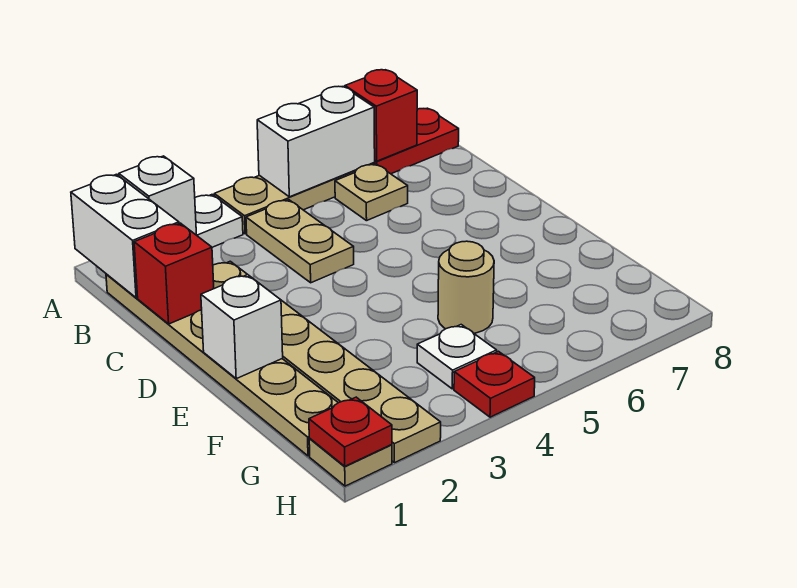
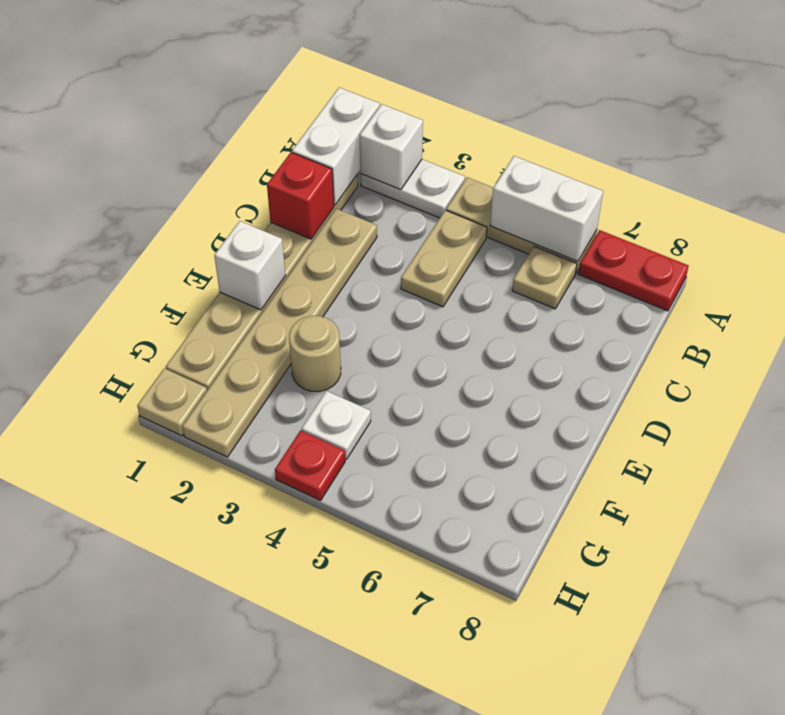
red 1x1 brick [345,70,417,161] -> none
tan 1x1 round brick [438,241,494,333] -> tan 1x1 round brick moved to [289,316,341,392]
red 1x1 plate [309,397,392,466] -> none

